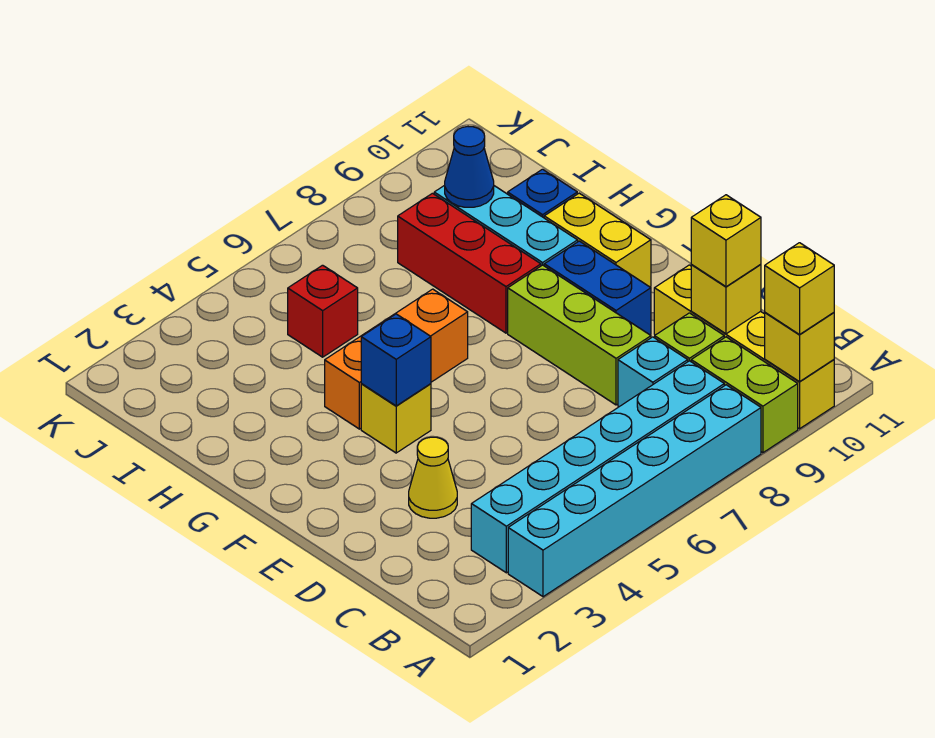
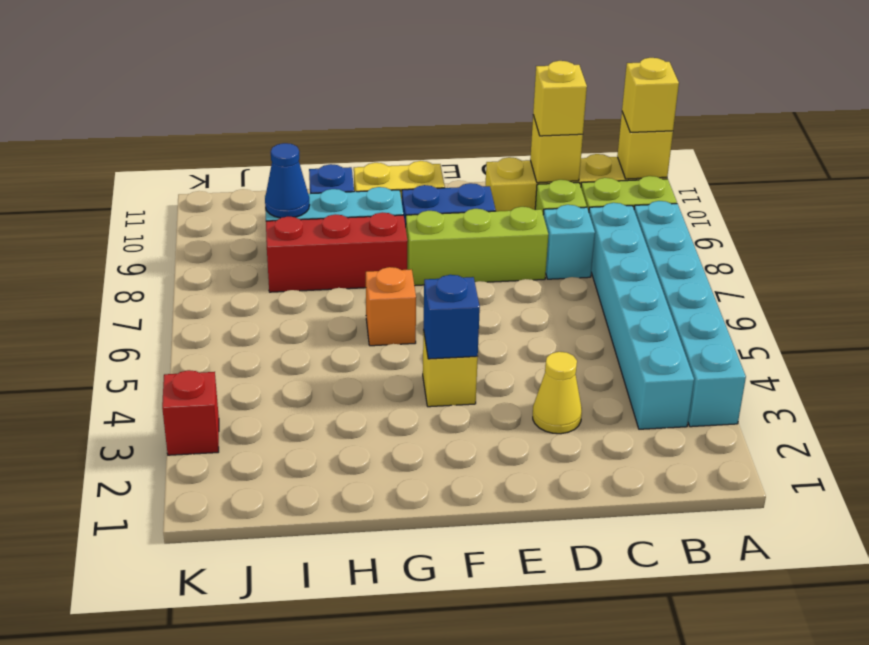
orange 1x3 brick [325,289,468,429] -> orange 1x1 brick [366,267,416,346]
red 1x1 brick [288,265,358,357] -> red 1x1 brick moved to [162,370,219,455]

